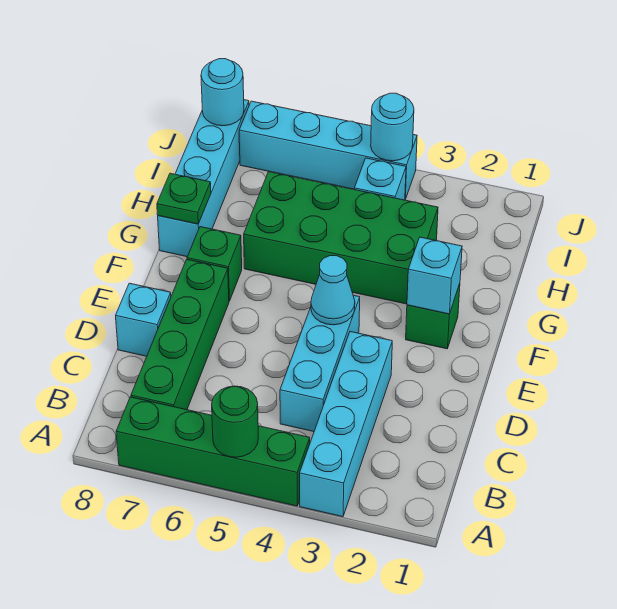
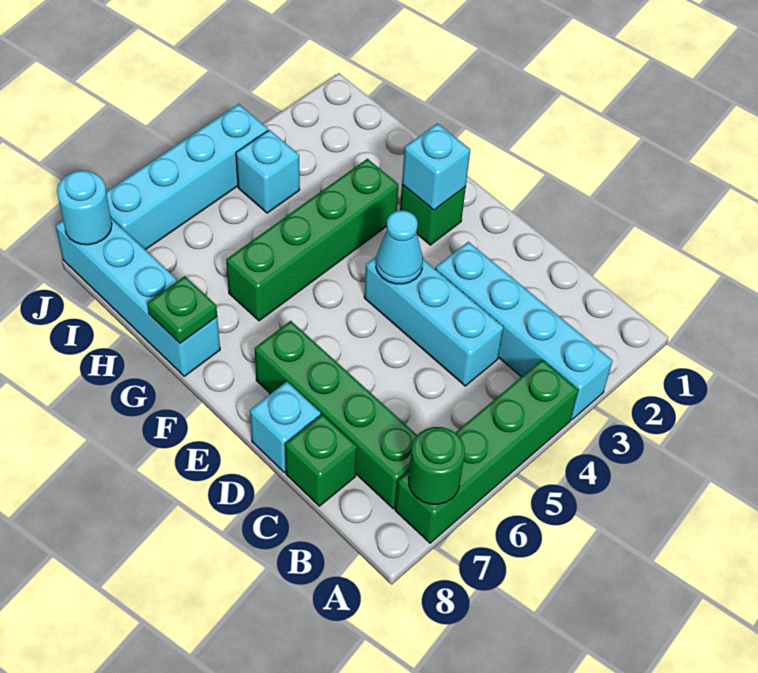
green 1x1 round brick [212,386,258,457] -> green 1x1 round brick moved to [409,427,465,504]
green 1x1 brick [187,227,242,301] -> green 1x1 brick moved to [285,414,357,506]
green 2x4 brick [244,172,438,304] -> green 1x4 brick [226,159,399,321]
cyan 1x1 round brick [371,93,414,161] -> none

